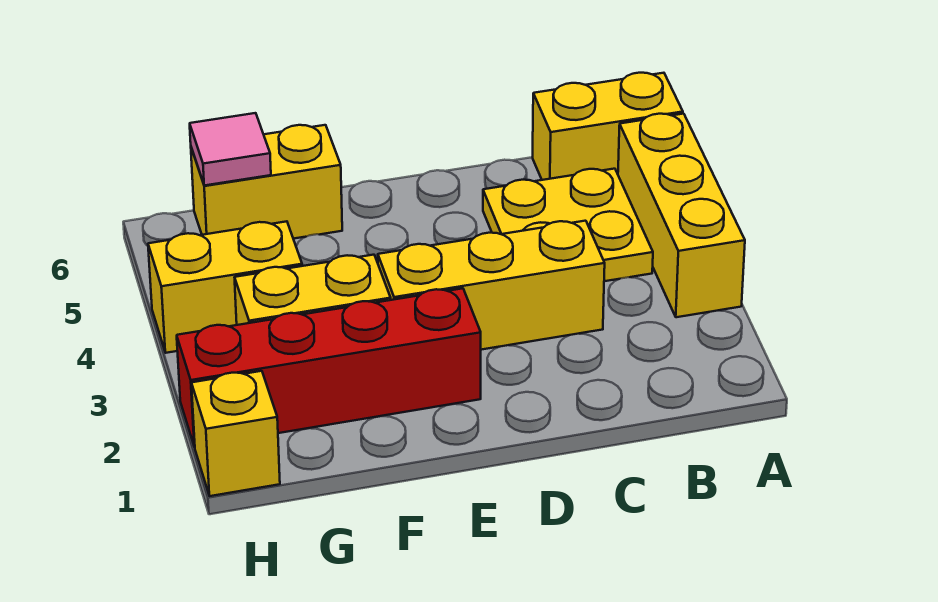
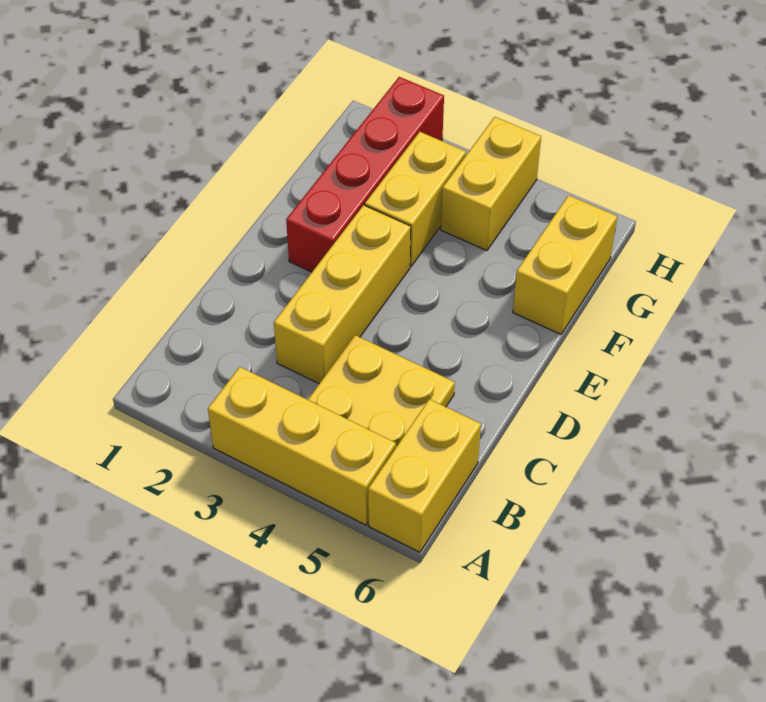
pink 1x1 tile [190,113,271,185] -> none
yellow 1x1 brick [191,371,280,496] -> none

